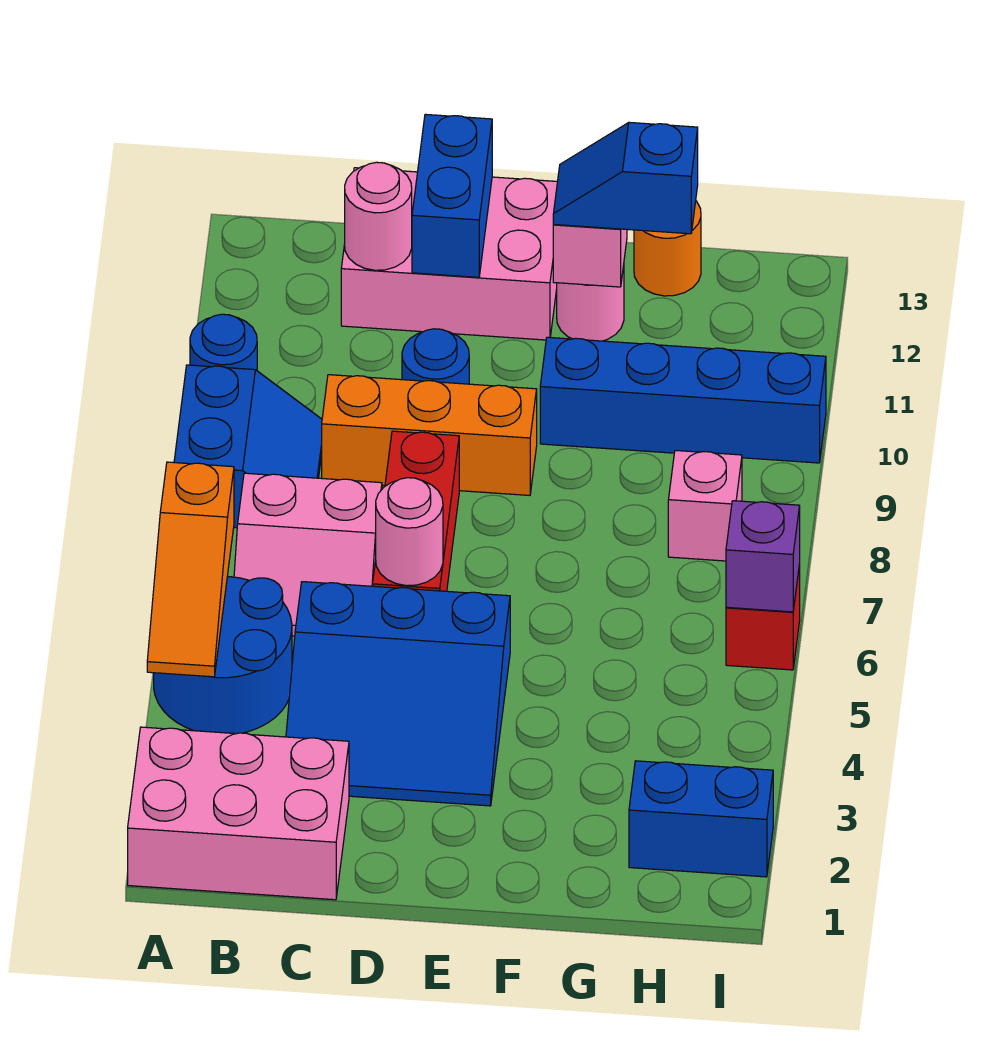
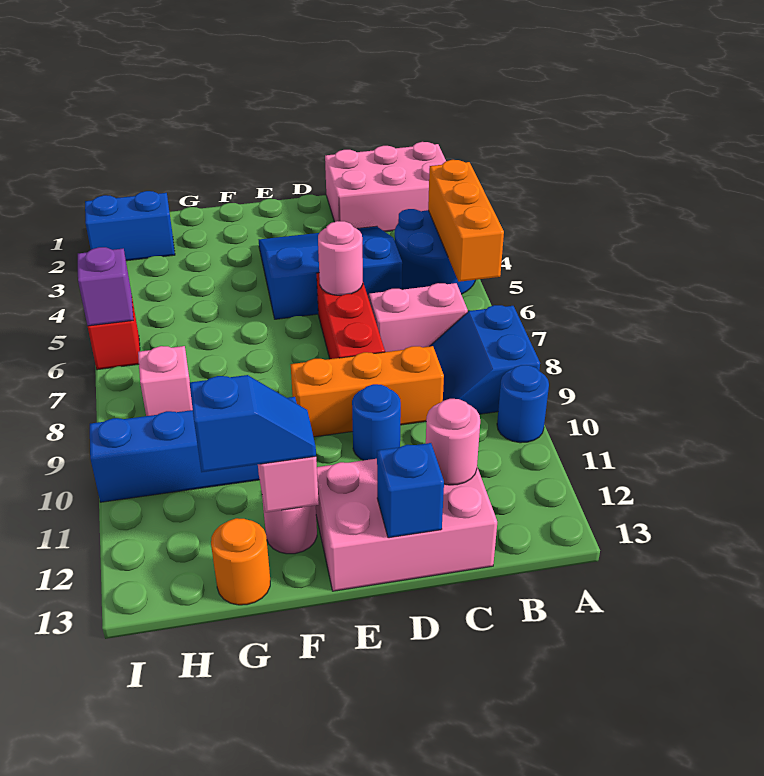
orange 1x3 slope [147,462,234,677] -> orange 1x3 brick [428,160,504,282]
blue 1x2 brick [412,114,492,277] -> blue 1x1 brick [377,443,444,538]

